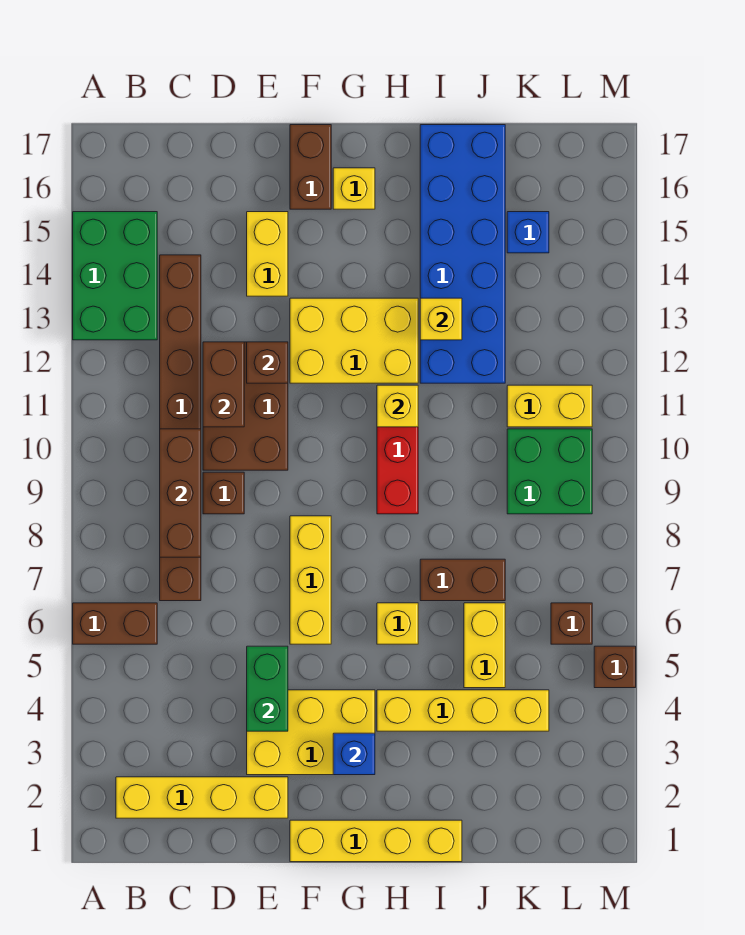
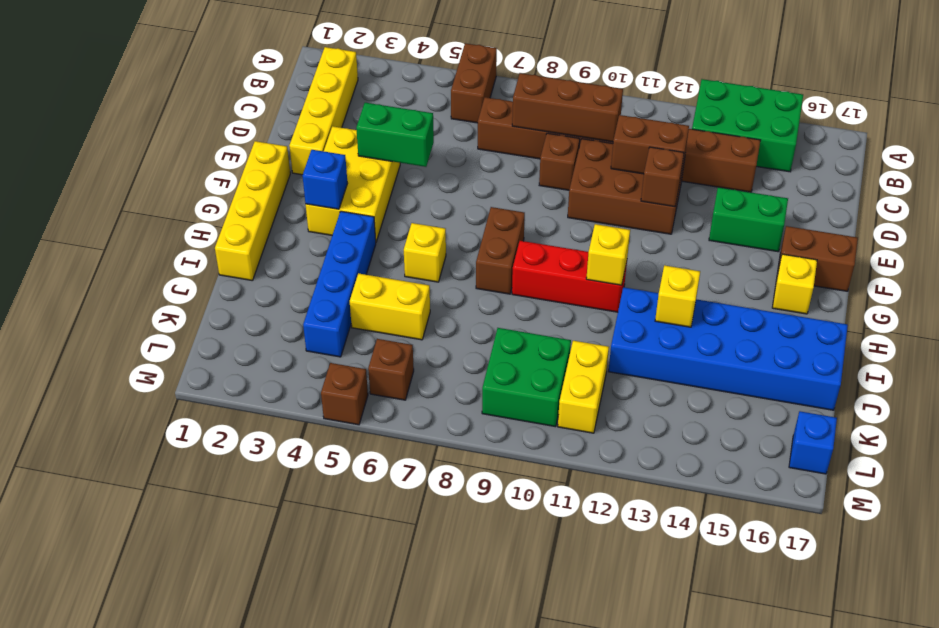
yellow 1x2 brick [247,212,288,296] -> green 1x2 brick [709,187,788,252]
yellow 1x3 brick [290,516,331,644] -> none
yellow 2x3 brick [290,298,418,383] -> none
yellow 1x4 brick [377,690,549,731] -> blue 1x4 brick [303,211,376,357]
brown 1x2 brick [420,559,505,601] -> brown 1x2 brick moved to [476,207,525,294]
blue 1x1 brick [507,212,549,253] -> blue 1x1 brick moved to [789,411,837,474]

